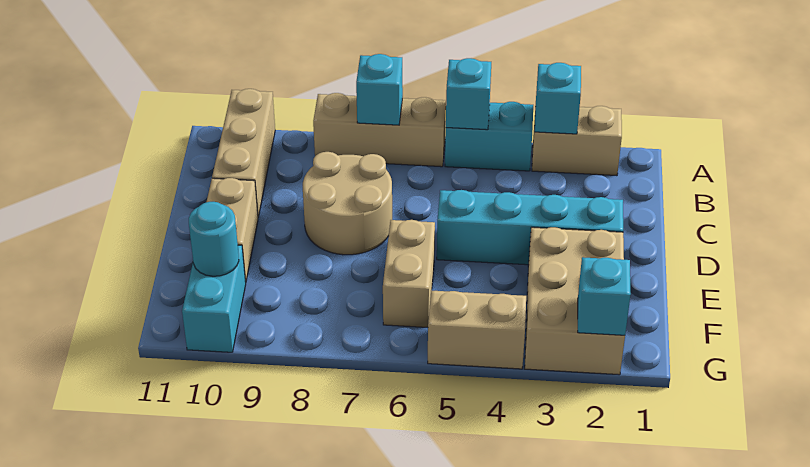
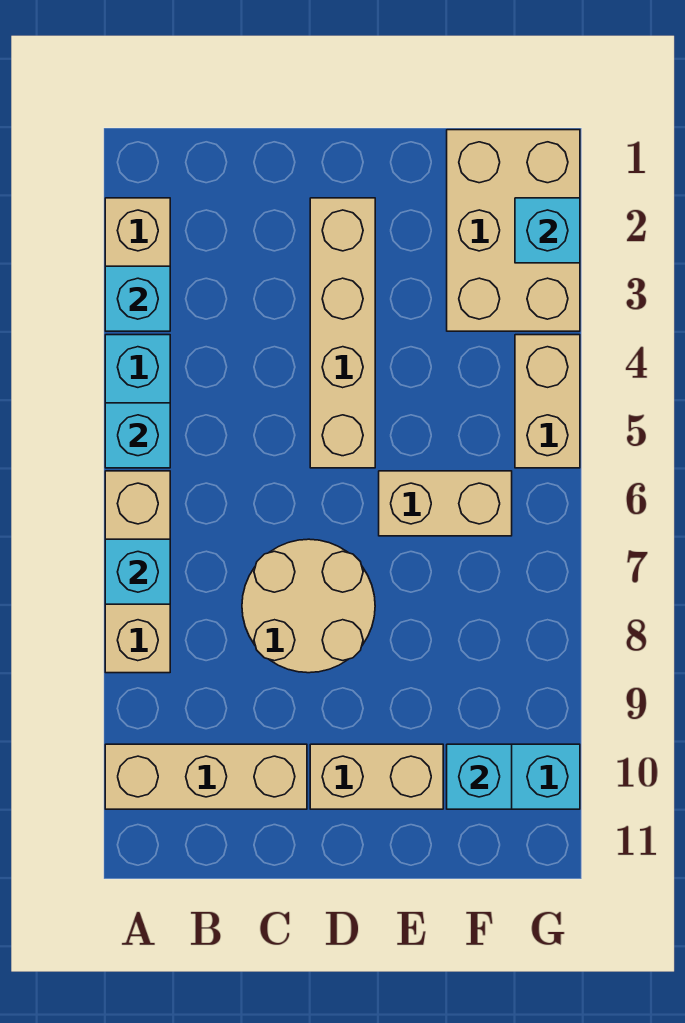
cyan 1x4 brick [437,190,623,265] -> tan 1x4 brick [310,198,375,468]
tan 2x3 brick [525,227,625,375] -> tan 2x3 brick turned to [447,130,580,331]
cyan 1x1 round brick [189,202,239,276] -> cyan 1x1 brick [447,744,512,809]

